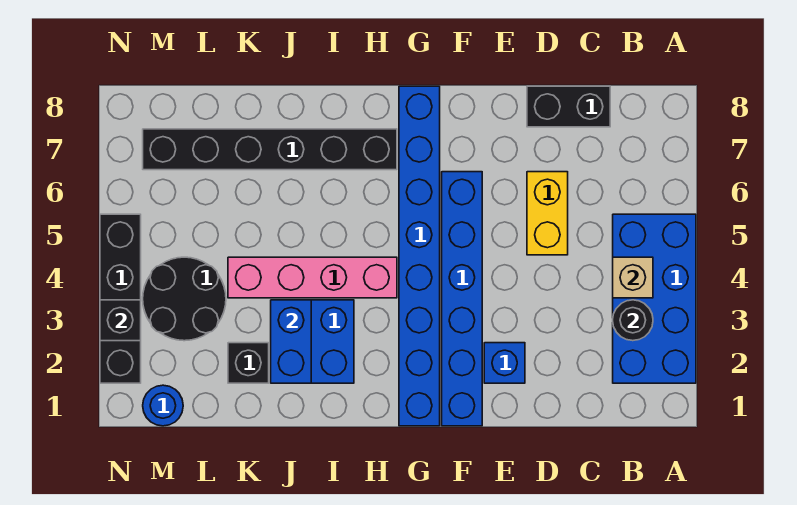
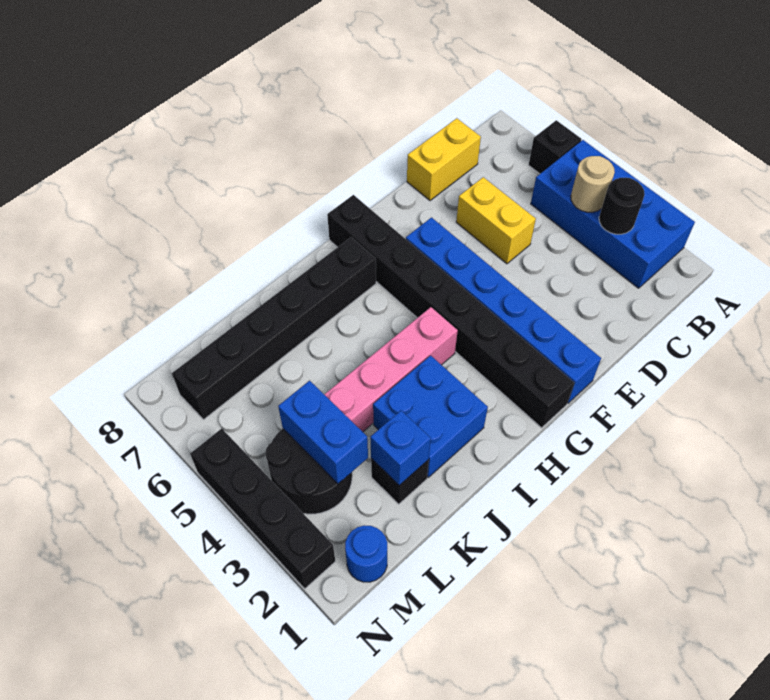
tan 1x1 brick [613,257,653,298] -> tan 1x1 round brick [571,156,615,212]
black 1x2 brick [527,86,610,127] -> yellow 1x2 brick [407,118,481,201]
blue 1x1 brick [484,343,525,383] -> blue 1x1 brick moved to [370,411,431,485]
blue 1x8 brick [399,86,440,426] -> black 1x8 brick [327,195,574,428]
blue 1x2 brick [271,300,311,383] -> blue 1x2 brick moved to [278,381,368,484]
black 1x1 brick [100,300,141,341] -> black 1x1 brick moved to [529,120,581,174]

